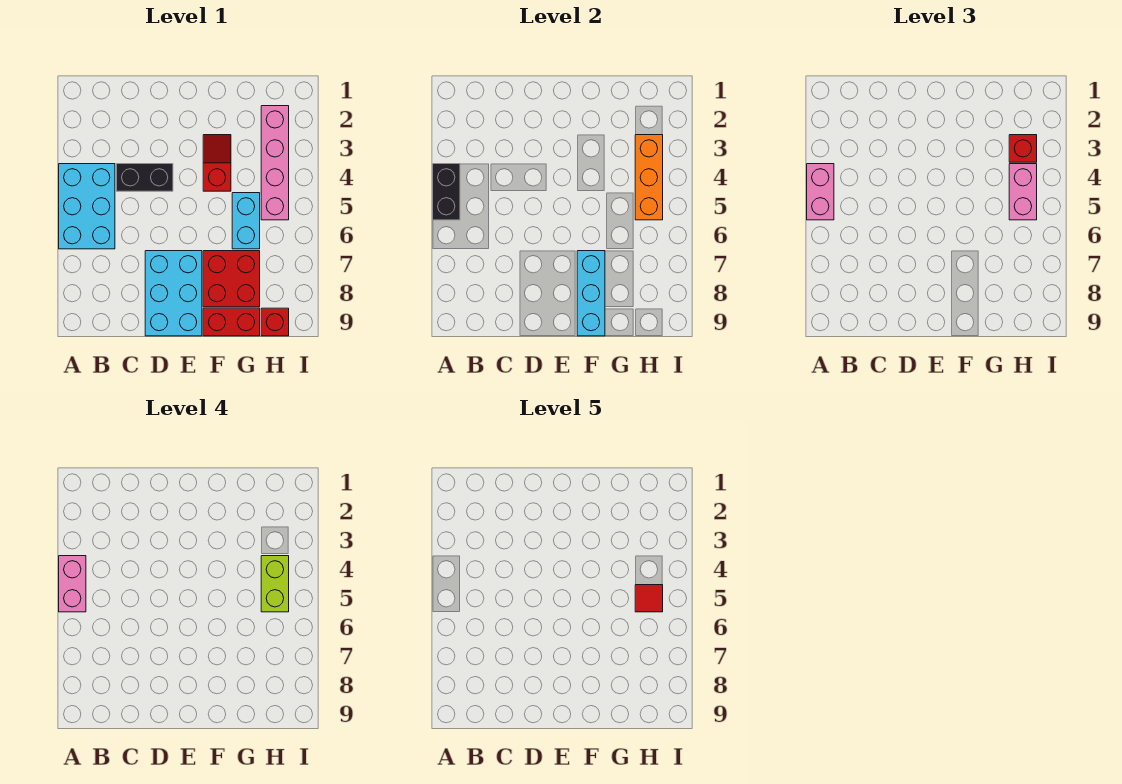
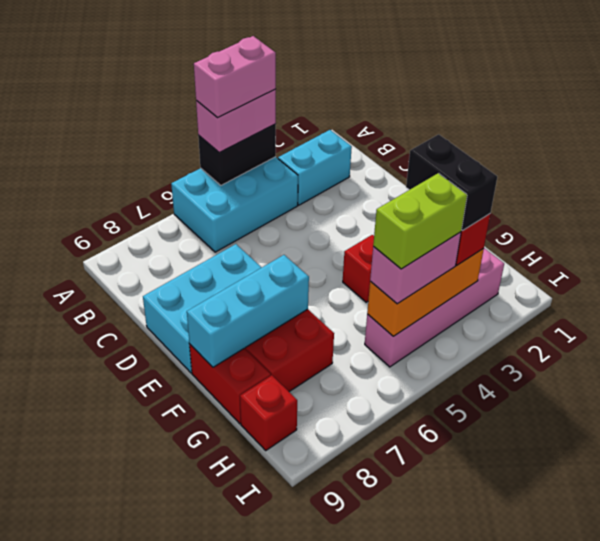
black 1x2 brick [116,164,173,191] -> black 1x2 brick moved to [406,134,497,230]
cyan 1x2 brick [232,193,260,249] -> cyan 1x2 brick moved to [278,130,352,205]
red 1x1 tile [635,585,663,612] -> none

